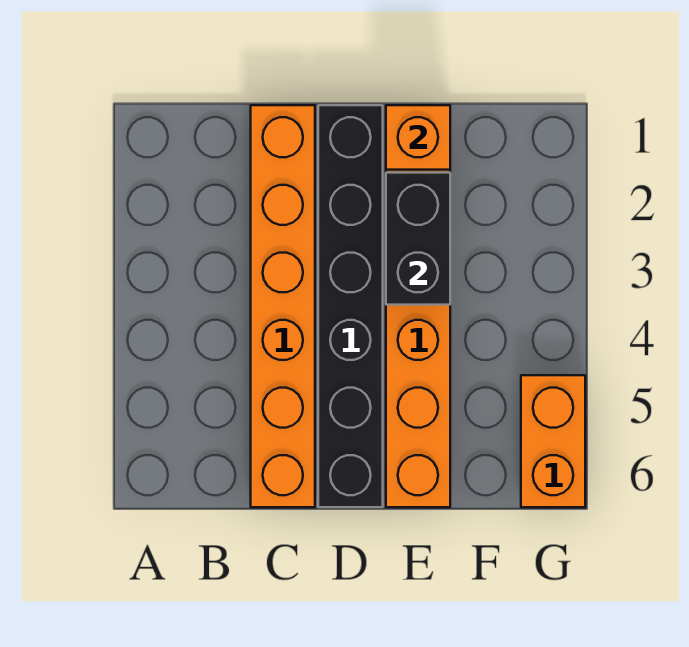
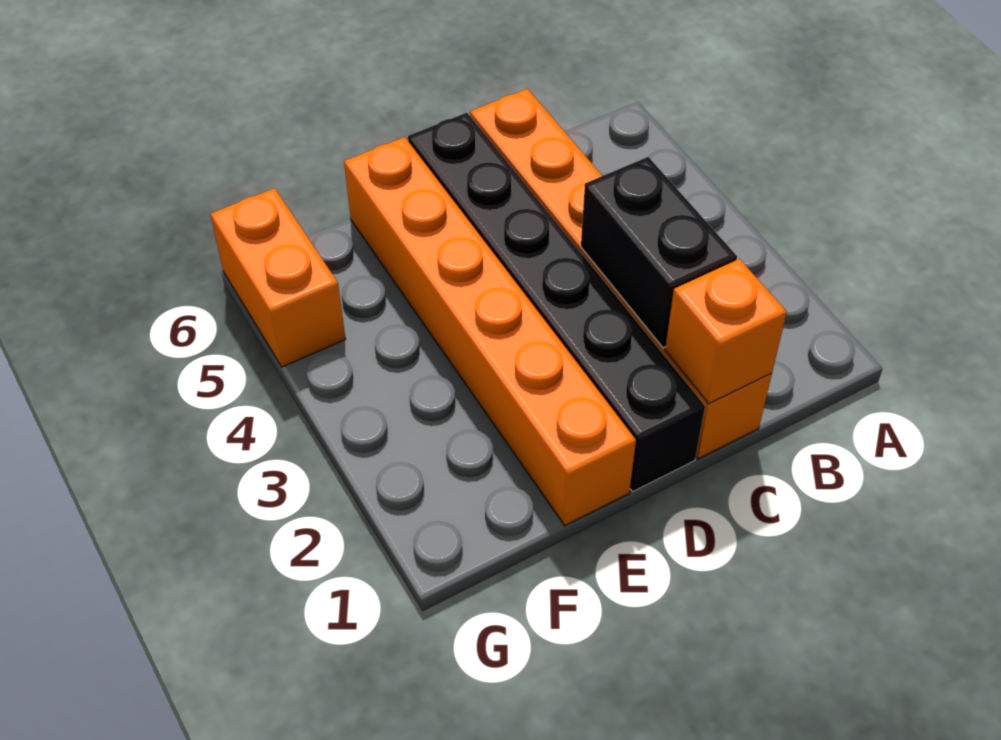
orange 1x1 brick [386,105,450,170] -> orange 1x1 brick moved to [665,259,787,404]
black 1x2 brick [386,173,450,305] -> black 1x2 brick moved to [581,157,737,348]

